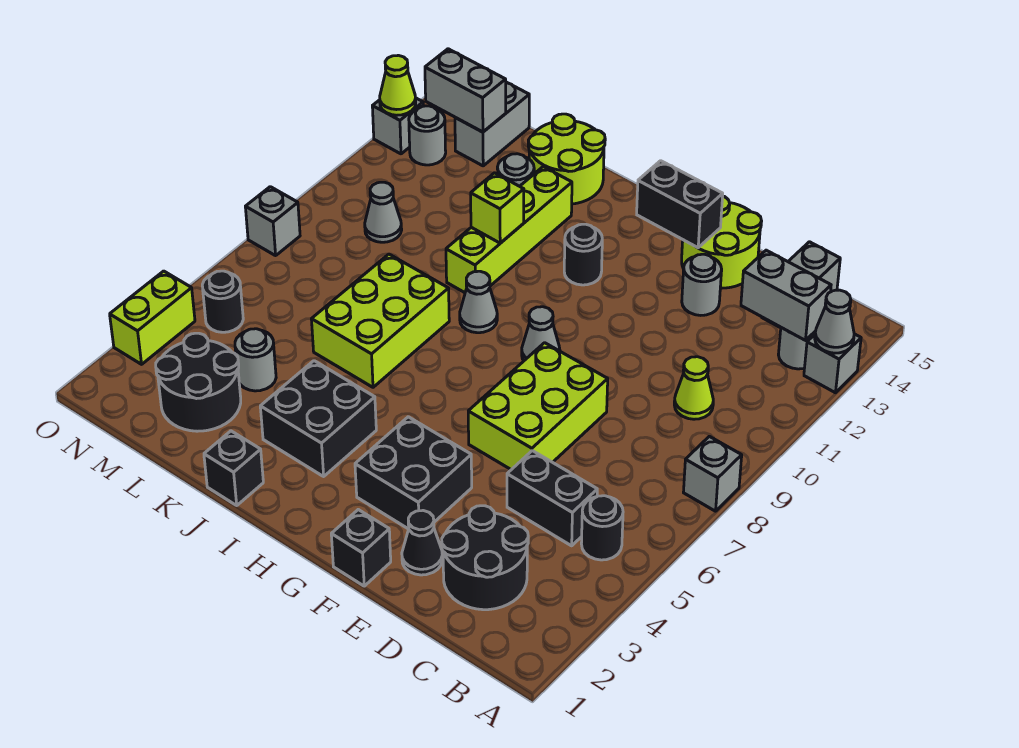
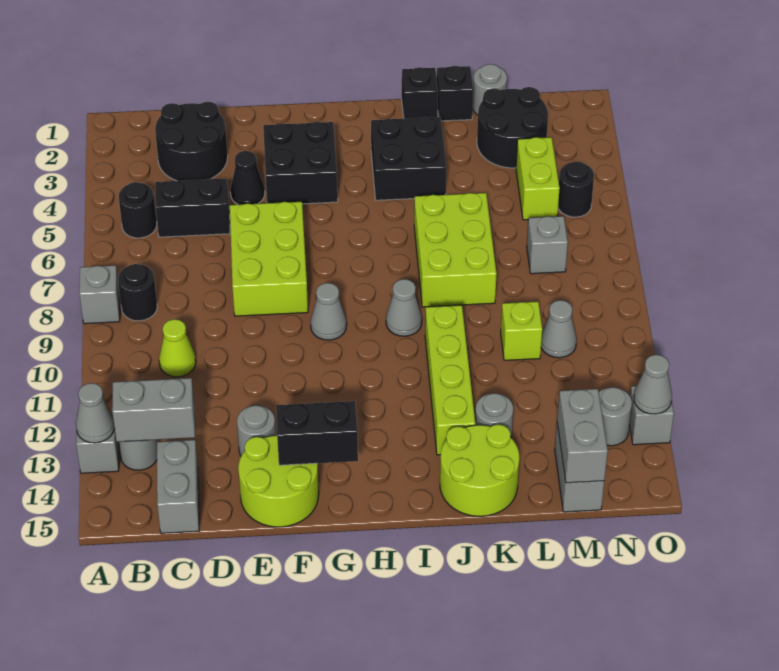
black 1x1 cone [402,511,442,575] -> black 1x1 cone moved to [230,151,265,205]
black 1x1 brick [331,510,391,586] -> black 1x1 brick moved to [437,66,473,121]
black 1x1 round brick [564,224,602,285] -> black 1x1 round brick moved to [118,264,157,321]
lime 1x1 brick [471,173,524,243] -> lime 1x1 brick moved to [501,302,542,360]
grey 1x1 round brick [235,329,276,391] -> grey 1x1 round brick moved to [473,64,507,115]
grey 1x2 brick [425,49,506,132] -> grey 1x2 brick turned to [557,389,608,483]
lime 1x2 brick [110,271,195,364] -> lime 1x2 brick moved to [516,137,560,220]
grey 1x1 brick [245,187,300,256] -> grey 1x1 brick moved to [527,216,568,274]
lime 1x1 cone [380,55,416,115] -> grey 1x1 cone [634,355,672,414]

